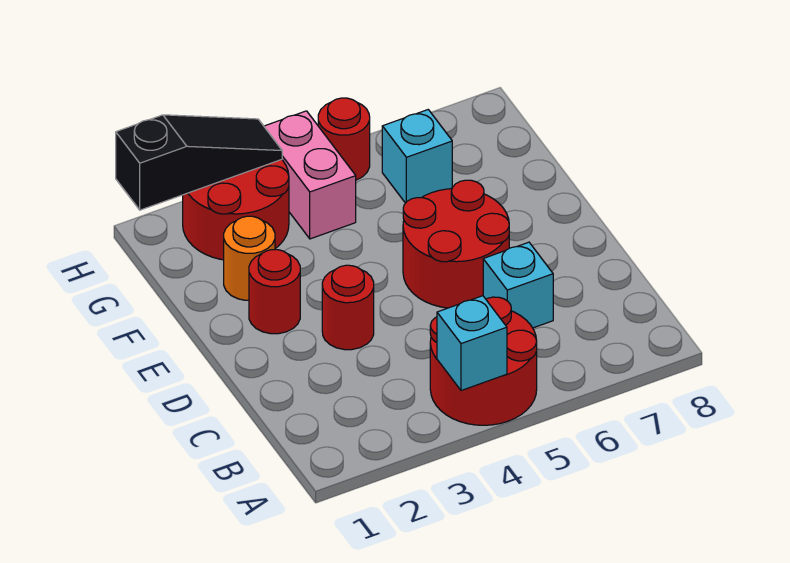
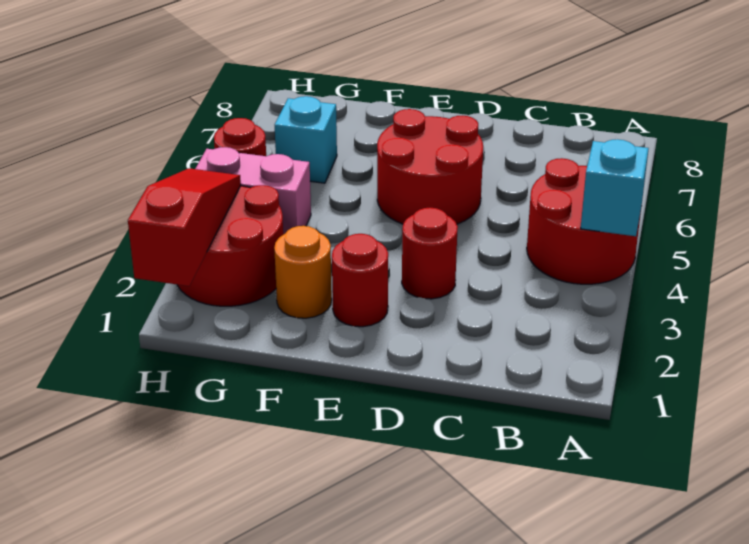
cyan 1x1 brick [483,242,553,328] -> none
black 1x3 slope [116,115,282,210] -> red 1x3 slope [128,168,241,286]

